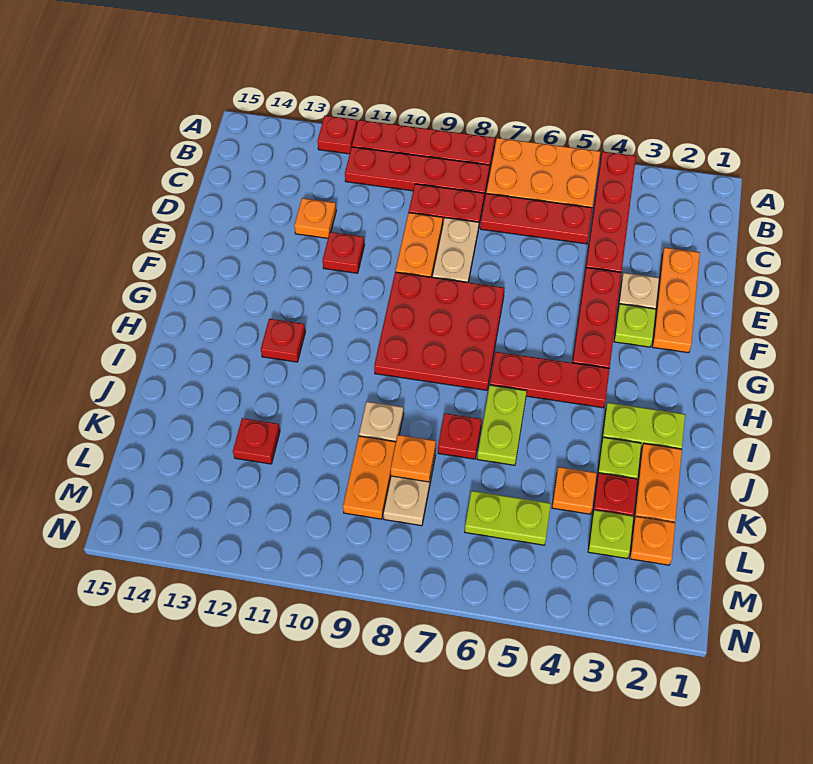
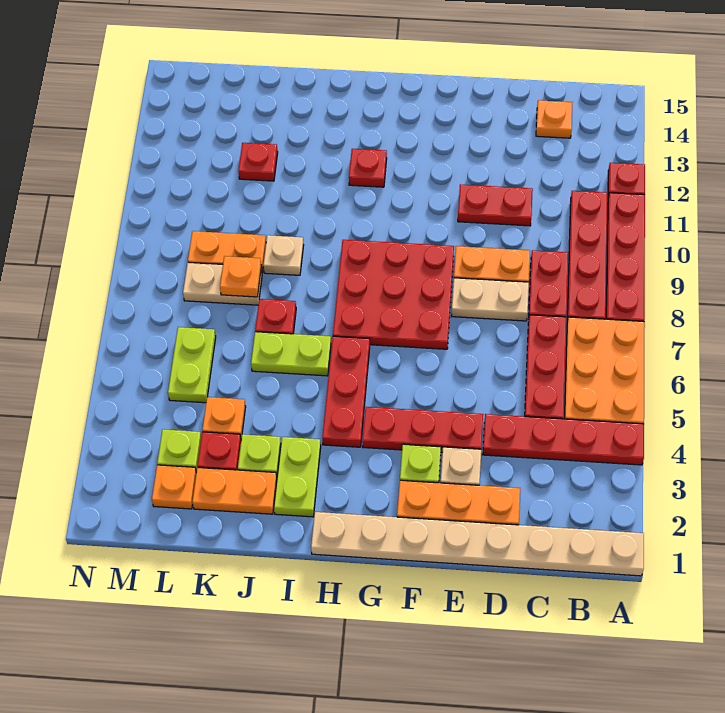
none -> tan 1x8 plate [311,512,644,576]
orange 1x1 plate [294,198,336,238] -> orange 1x1 plate moved to [536,100,572,138]
red 1x1 plate [322,232,365,273] -> red 1x2 plate [458,184,533,226]

